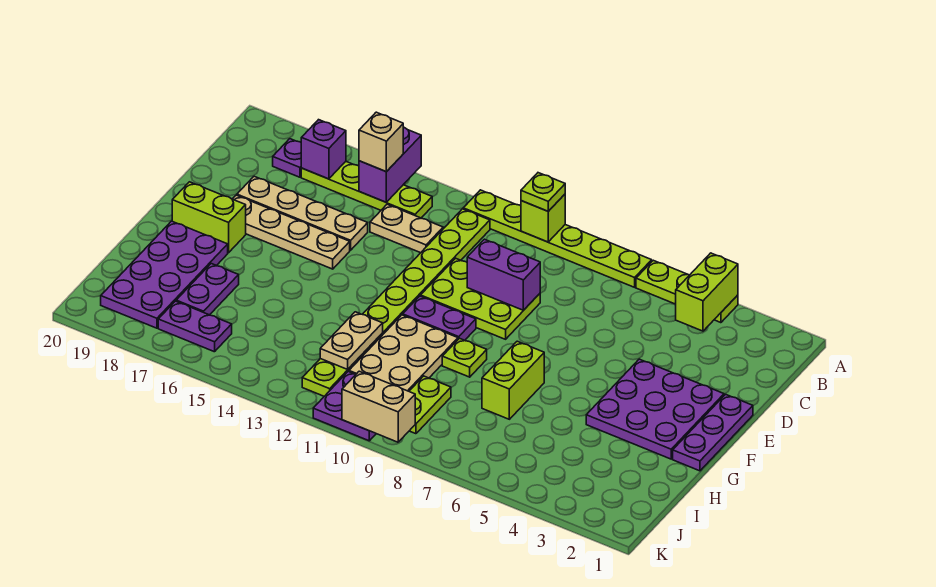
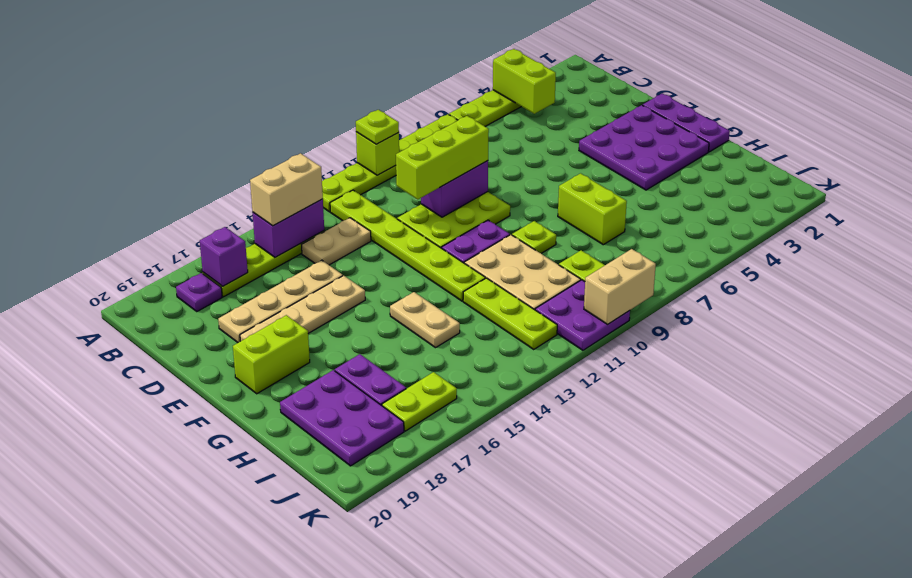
purple 1x2 brick [359,127,421,202] -> purple 1x2 brick turned to [253,199,324,257]
tan 1x1 brick [359,112,403,172] -> tan 1x2 brick [250,153,323,226]
none -> lime 1x3 brick [396,116,489,199]
purple 2x4 plate [101,221,228,328] -> purple 2x3 plate [280,370,404,466]
tan 1x2 plate [320,312,383,369] -> tan 1x2 plate moved to [390,292,460,348]
purple 1x2 plate [158,301,232,352] -> lime 1x2 plate [382,372,457,431]

